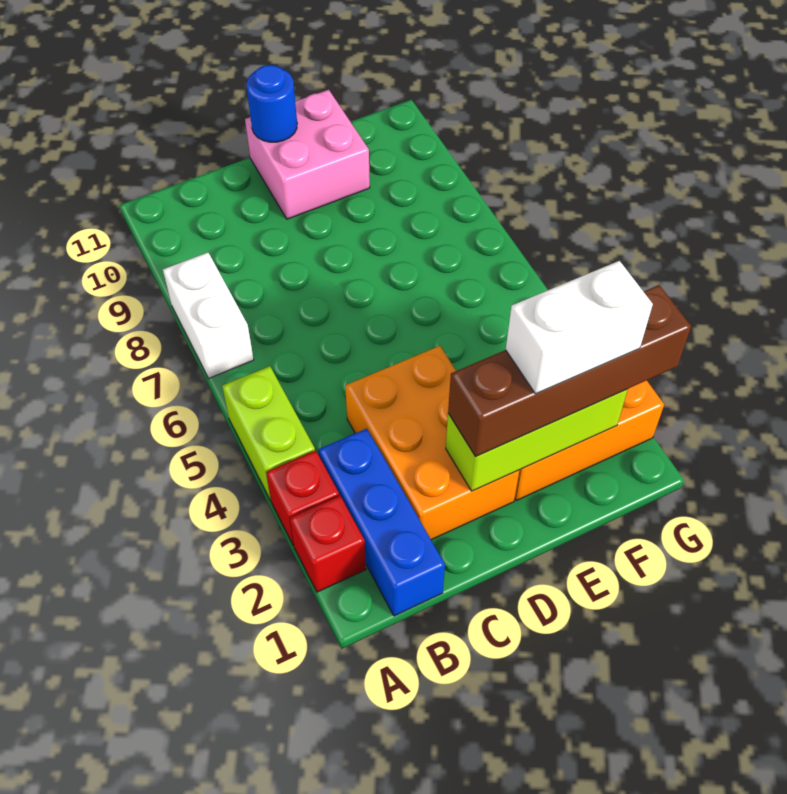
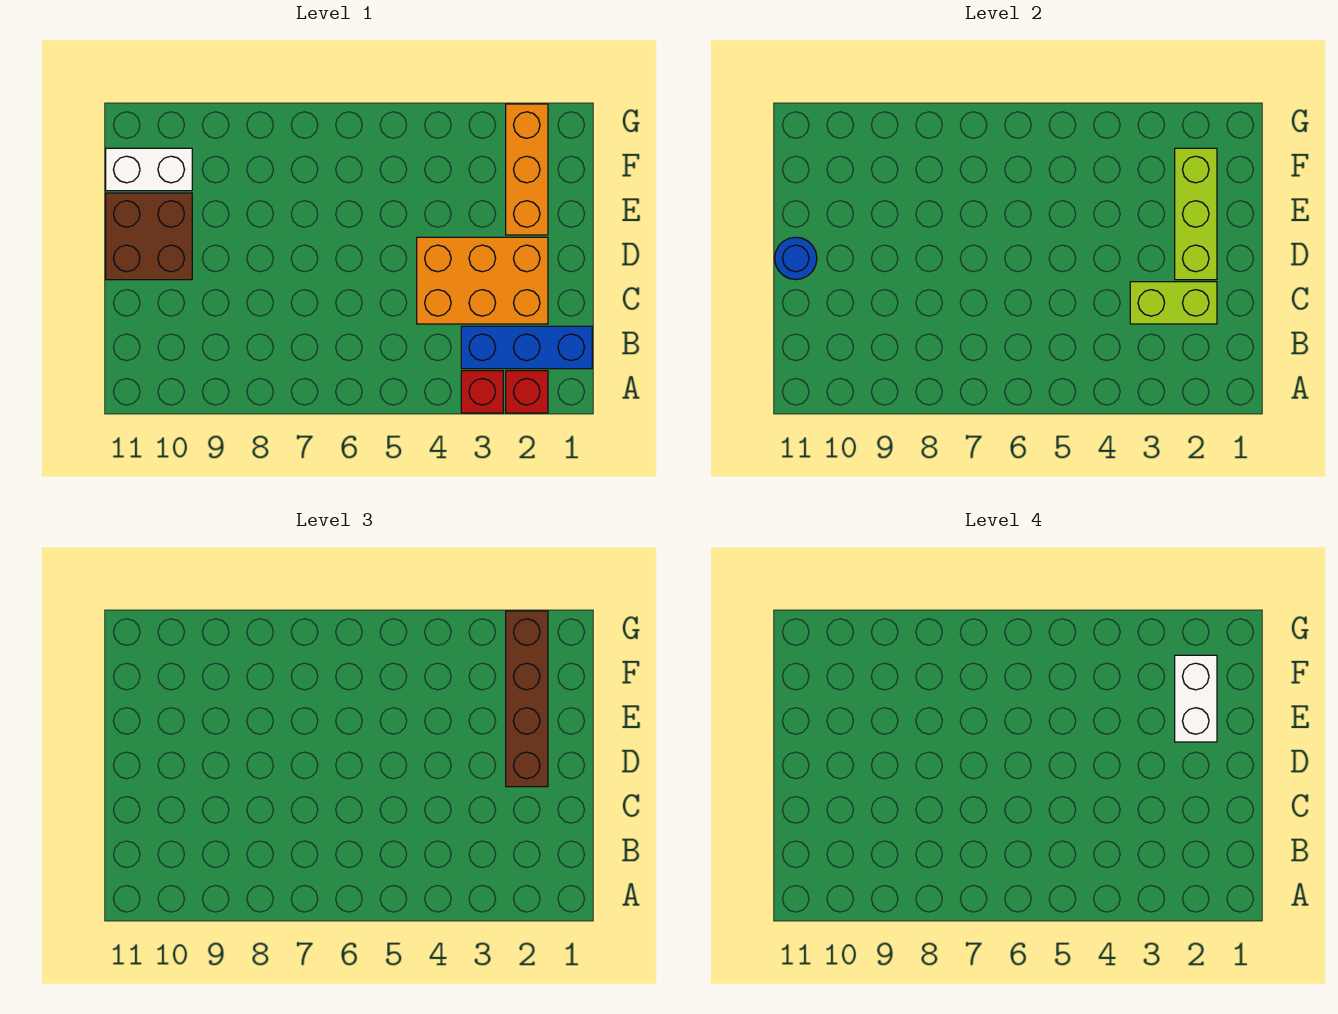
lime 1x2 brick [222,366,315,501] -> lime 1x2 brick moved to [1130,282,1217,324]
white 1x2 brick [163,253,254,378] -> white 1x2 brick moved to [106,148,192,191]
pink 2x2 brick [245,90,370,219] -> brown 2x2 brick [106,193,192,280]

